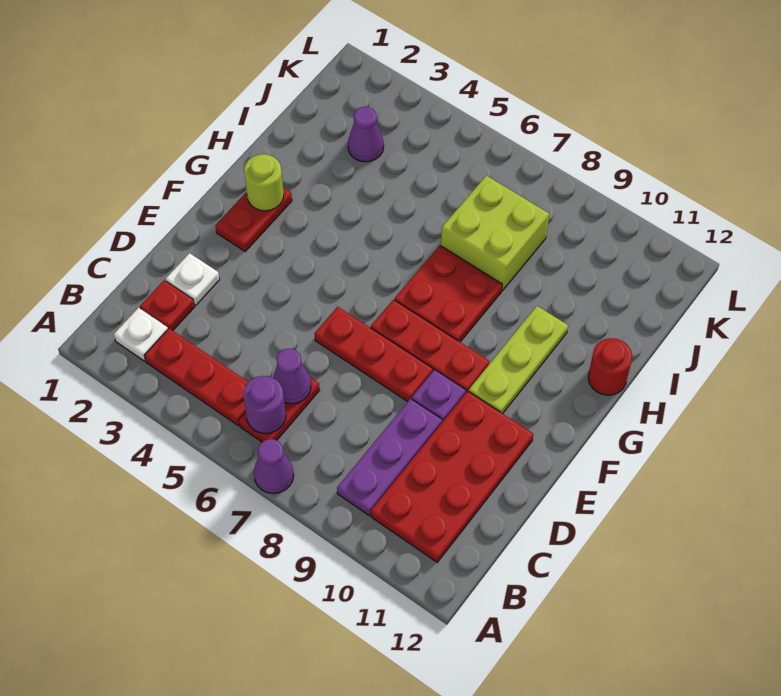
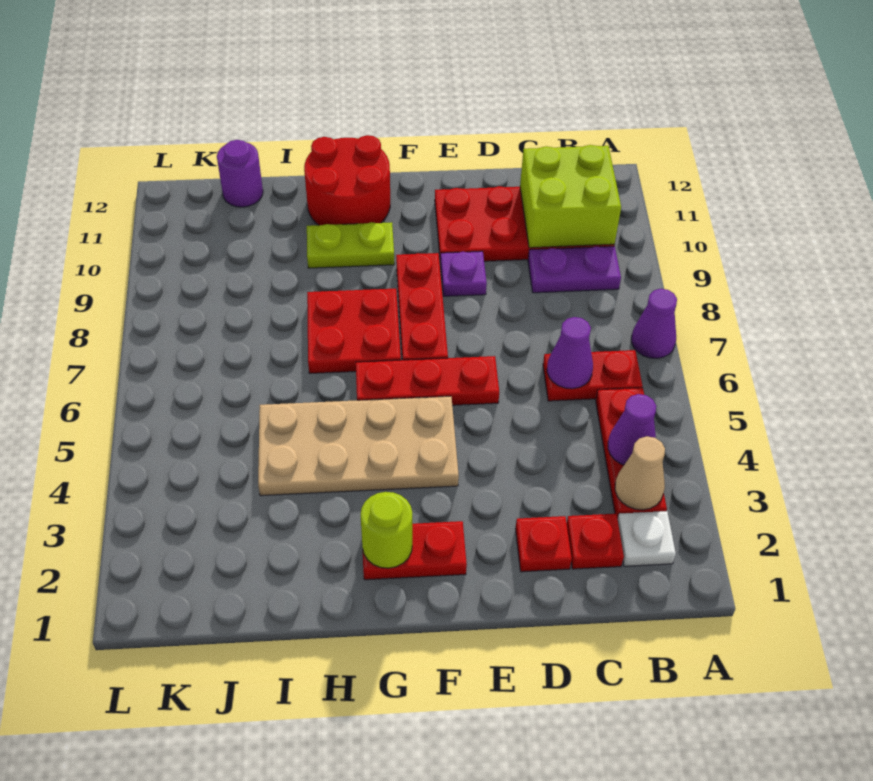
none -> tan 1x1 cone [615,436,665,510]
purple 1x1 round brick [243,376,286,434] -> purple 1x1 round brick moved to [217,140,263,207]
purple 1x3 plate [337,399,442,515] -> purple 1x2 plate [528,246,621,293]
white 1x1 plate [166,253,220,305] -> red 1x1 plate [515,516,572,572]
red 1x3 plate [315,307,433,402] -> red 1x3 plate turned to [356,356,499,405]
none -> tan 2x4 plate [258,396,459,496]
lime 1x3 plate [469,306,568,413] -> lime 1x2 plate [307,222,394,268]
red 1x1 round brick [588,338,632,395] -> red 2x2 round brick [304,135,390,225]
lime 2x2 brick [441,175,549,290] -> lime 2x2 brick moved to [520,145,621,248]
purple 1x1 cone [348,107,384,162] -> purple 1x1 cone moved to [608,394,656,465]

